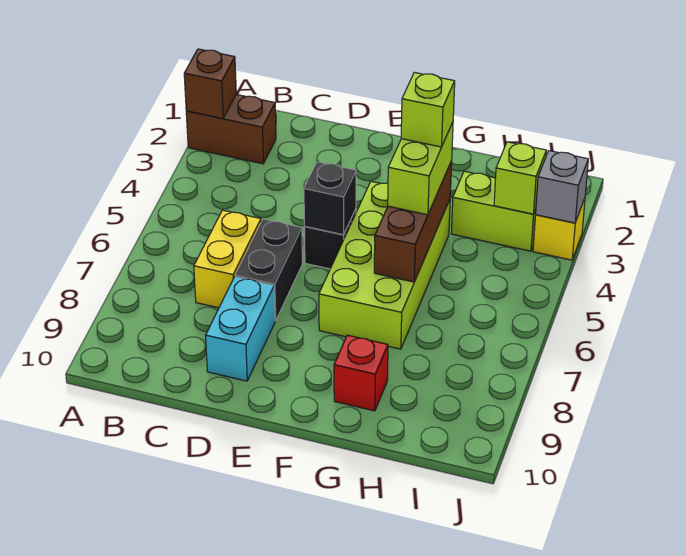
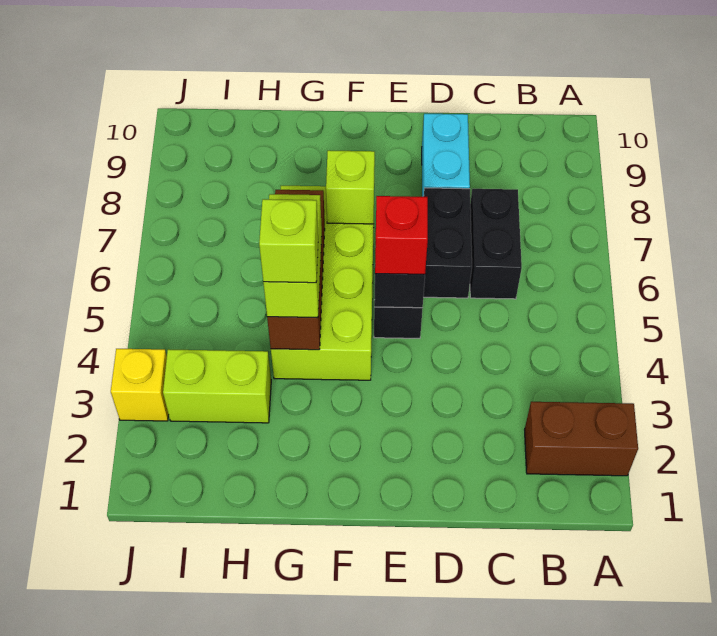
brown 1x1 brick [184,49,236,119] -> none
yellow 1x2 brick [194,210,261,308] -> black 1x2 brick [470,189,522,299]
red 1x1 brick [334,335,388,411] -> red 1x1 brick moved to [375,196,428,274]
lime 1x1 brick [494,142,546,214] -> lime 1x1 brick moved to [326,150,375,224]
grey 1x1 brick [536,151,588,223] -> none

